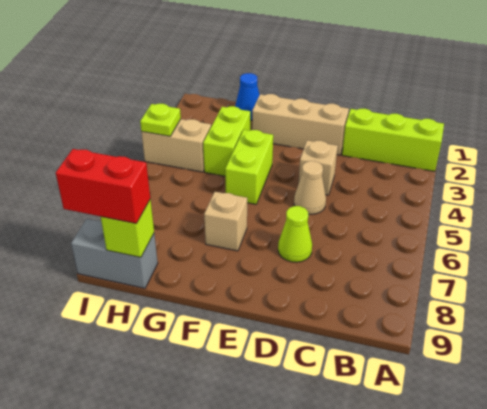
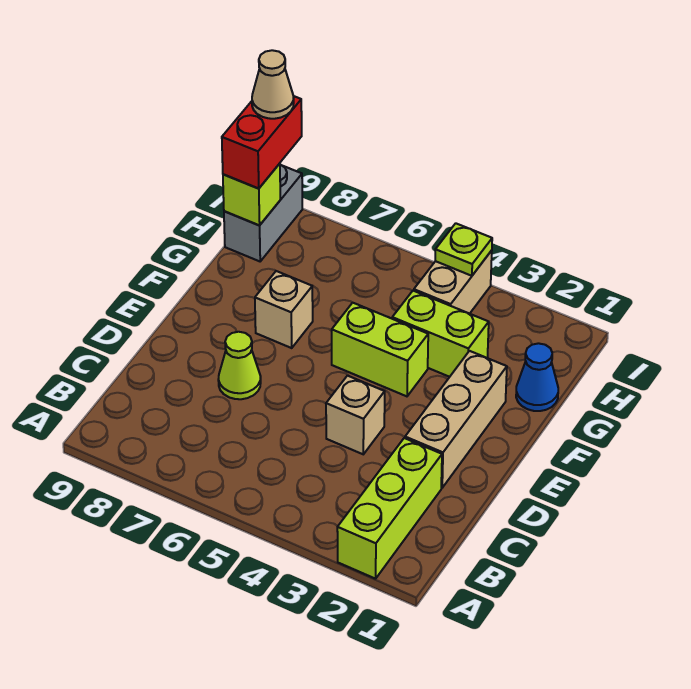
tan 1x1 cone [294,161,326,214] -> tan 1x1 cone moved to [252,50,294,119]

